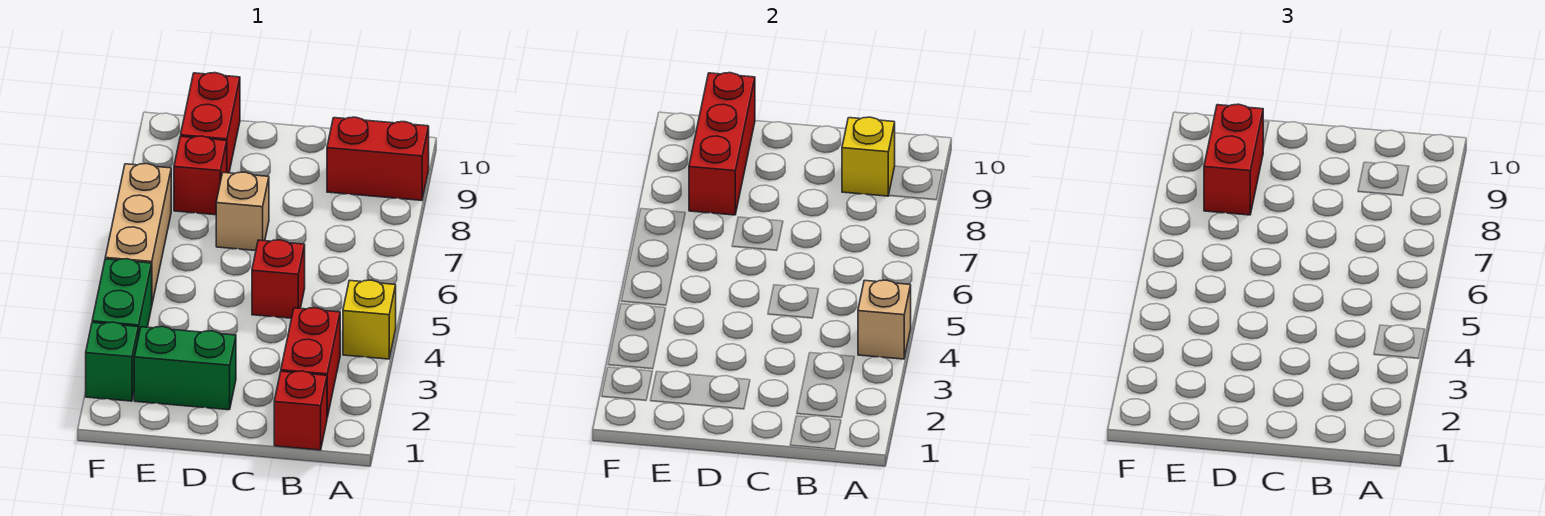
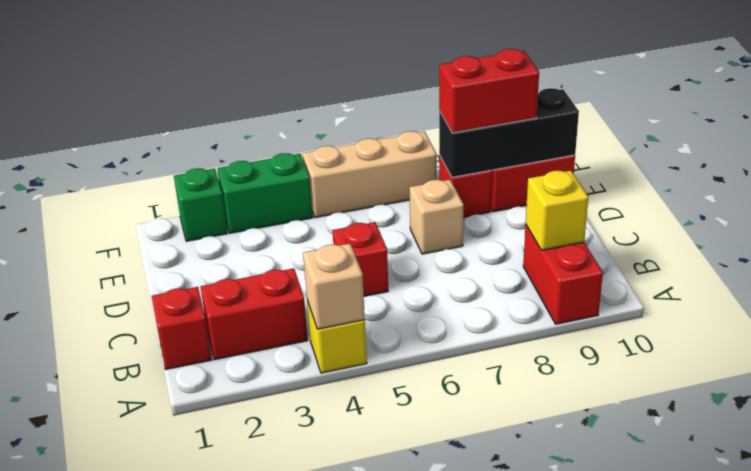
green 1x2 brick [134,326,236,410] -> none
red 1x3 brick [689,73,755,215] -> black 1x3 brick [439,88,579,177]

